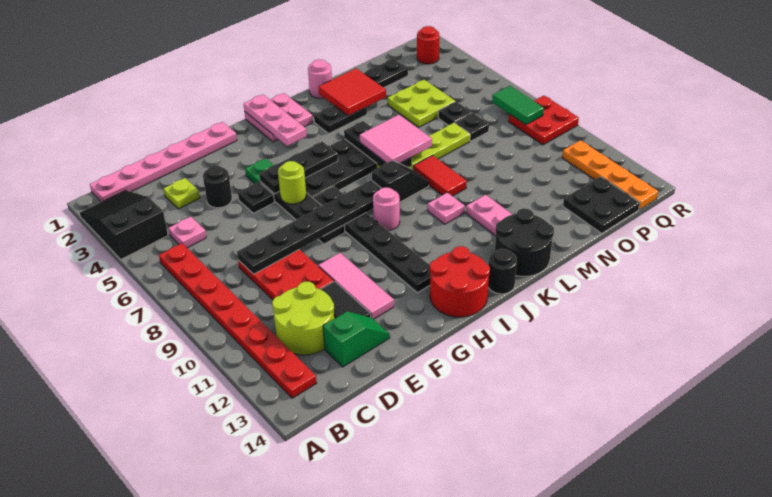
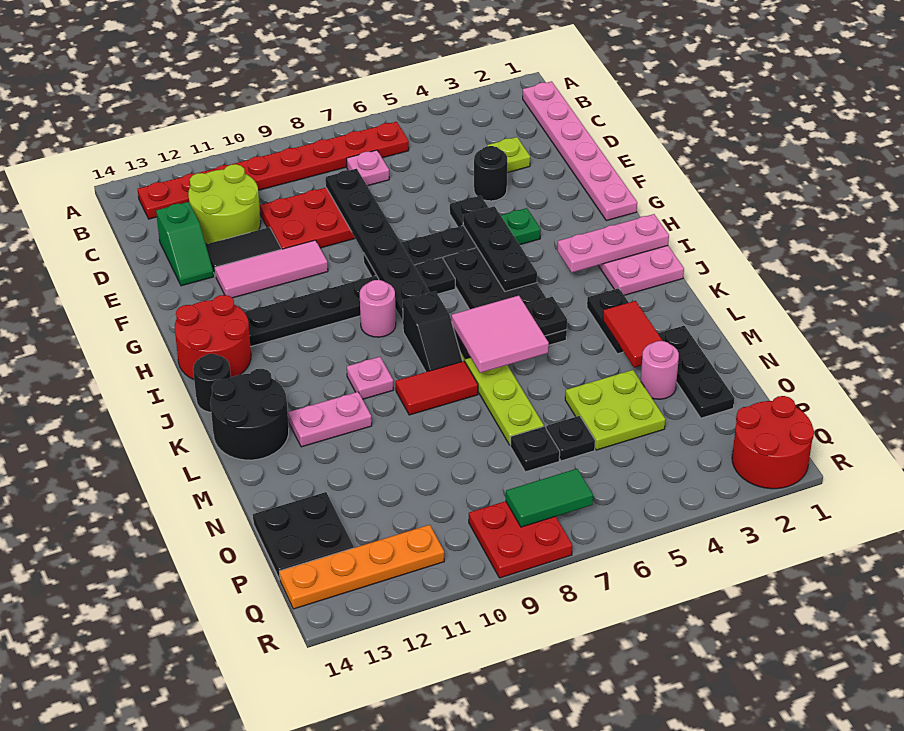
black 2x3 slope [80,190,168,259] -> none
pink 1x1 plate [169,217,206,248] -> pink 1x1 plate moved to [347,150,389,186]
lime 1x1 round brick [278,161,306,204] -> none
pink 1x1 round brick [308,59,332,98] -> pink 1x1 round brick moved to [641,341,679,399]
red 2x2 tile [318,68,386,116] -> red 1x2 tile [603,301,663,368]
red 1x1 round brick [417,26,439,64] -> red 2x2 round brick [732,396,814,489]

